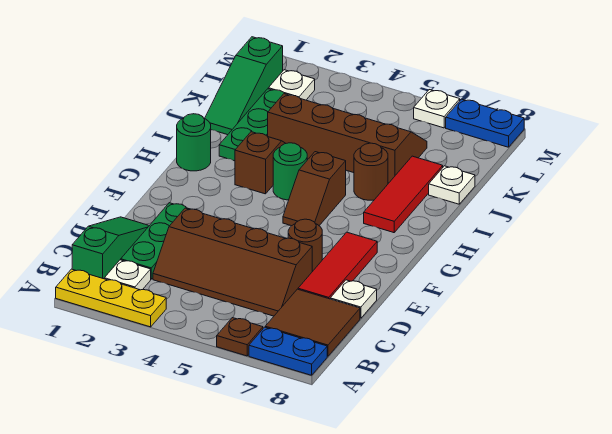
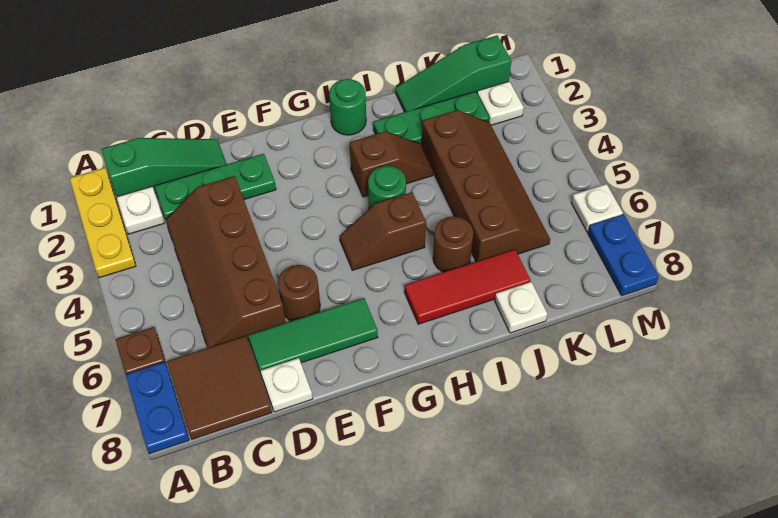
red 1x3 tile [298,232,377,299] -> green 1x3 tile [248,298,378,374]

